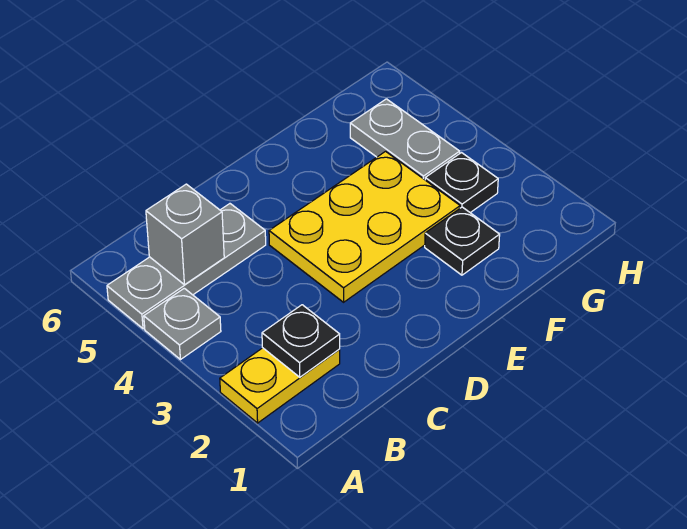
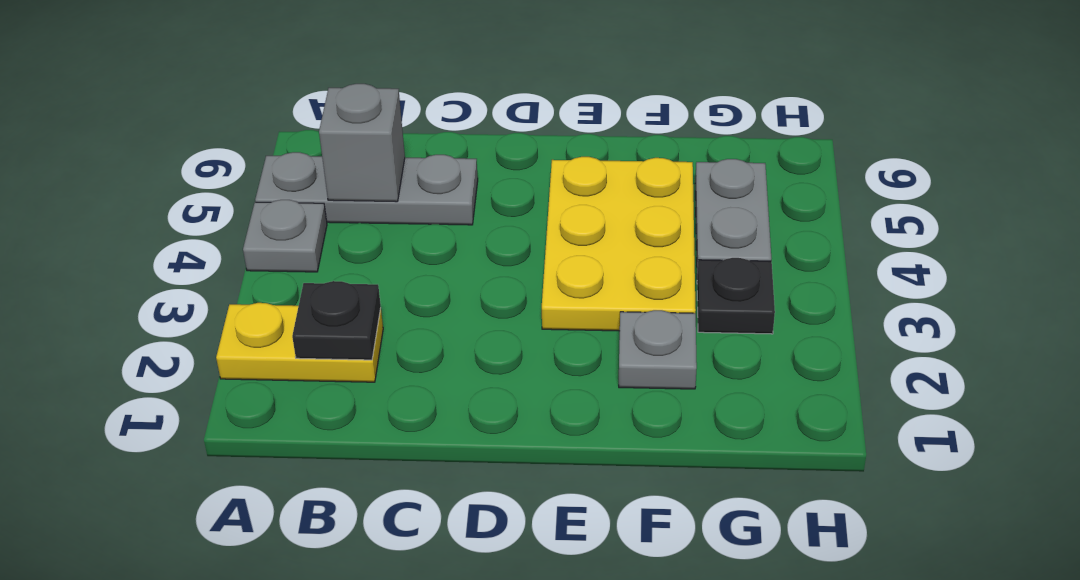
yellow 2x3 plate [269,151,460,302] -> yellow 2x3 plate turned to [542,157,696,331]
black 1x1 plate [425,207,500,275] -> grey 1x1 plate [619,310,697,389]

